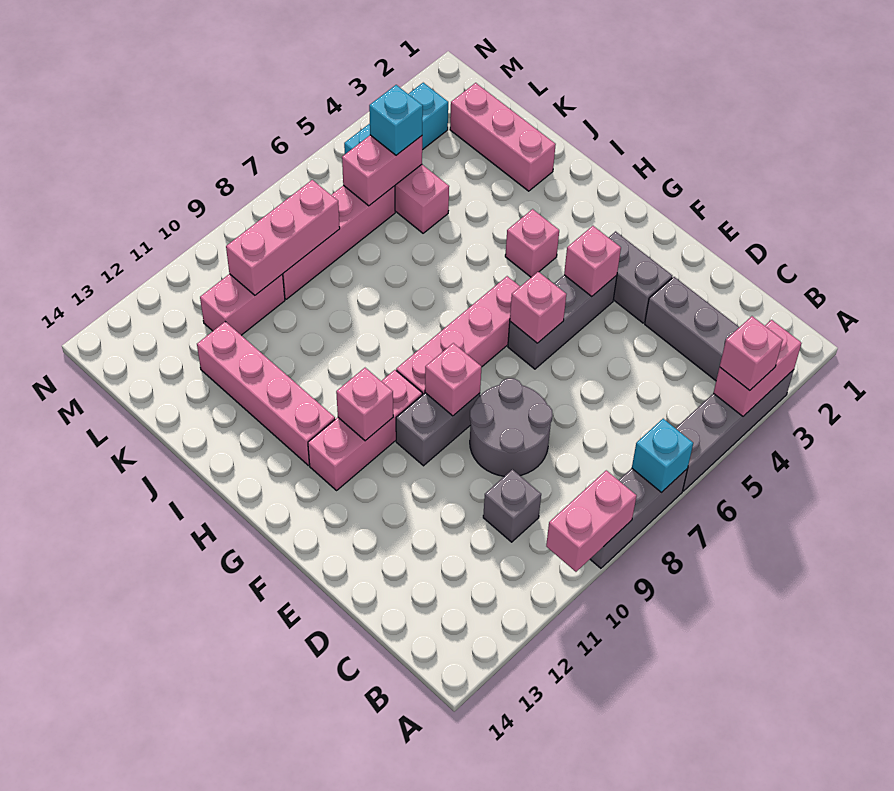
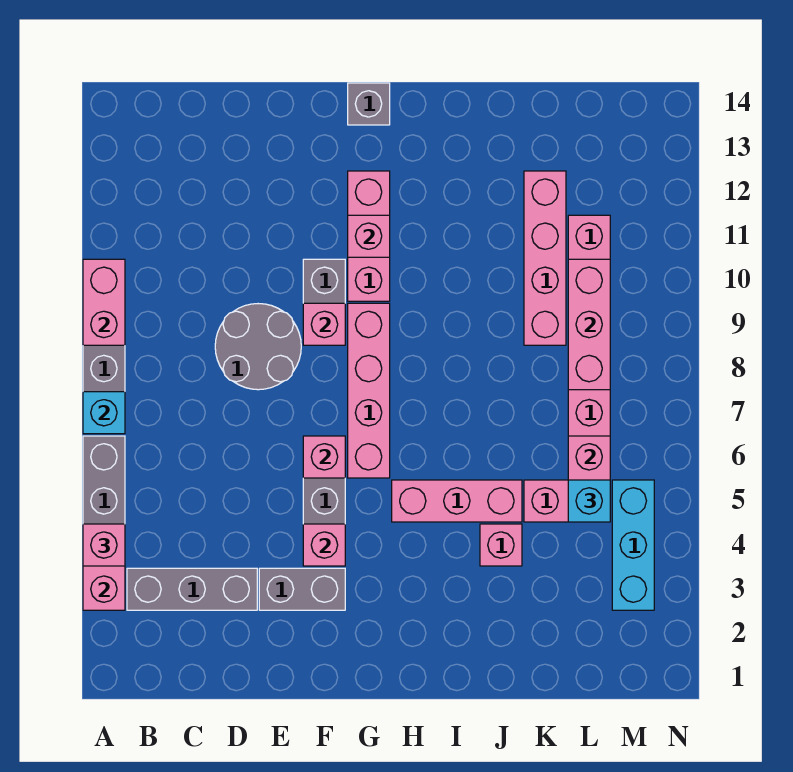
grey 1x1 brick [483,470,541,542] -> grey 1x1 brick moved to [348,83,390,125]
pink 1x1 brick [505,209,559,277] -> pink 1x1 brick moved to [480,524,522,566]
pink 1x4 brick [197,322,335,465] -> pink 1x4 brick turned to [524,171,566,345]
pink 1x3 brick [450,83,556,191] -> pink 1x3 brick moved to [392,480,522,522]

